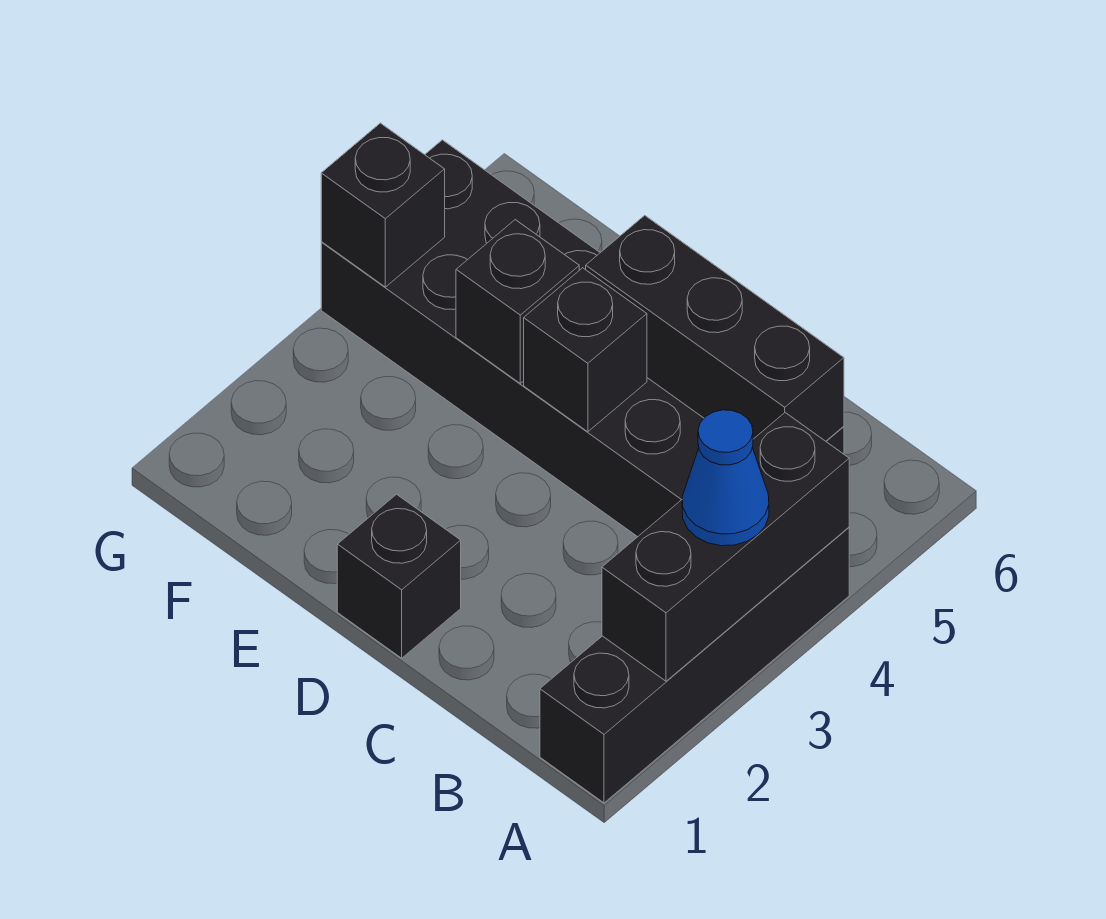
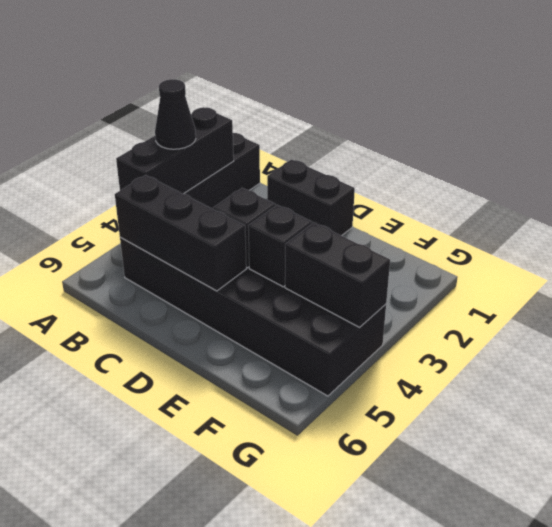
blue 1x1 cone [682,410,769,546] -> black 1x1 cone [155,79,196,149]
black 1x1 brick [337,494,461,658] -> black 1x2 brick [267,159,355,236]
black 1x1 brick [321,123,445,287] -> black 1x2 brick [285,223,390,327]

